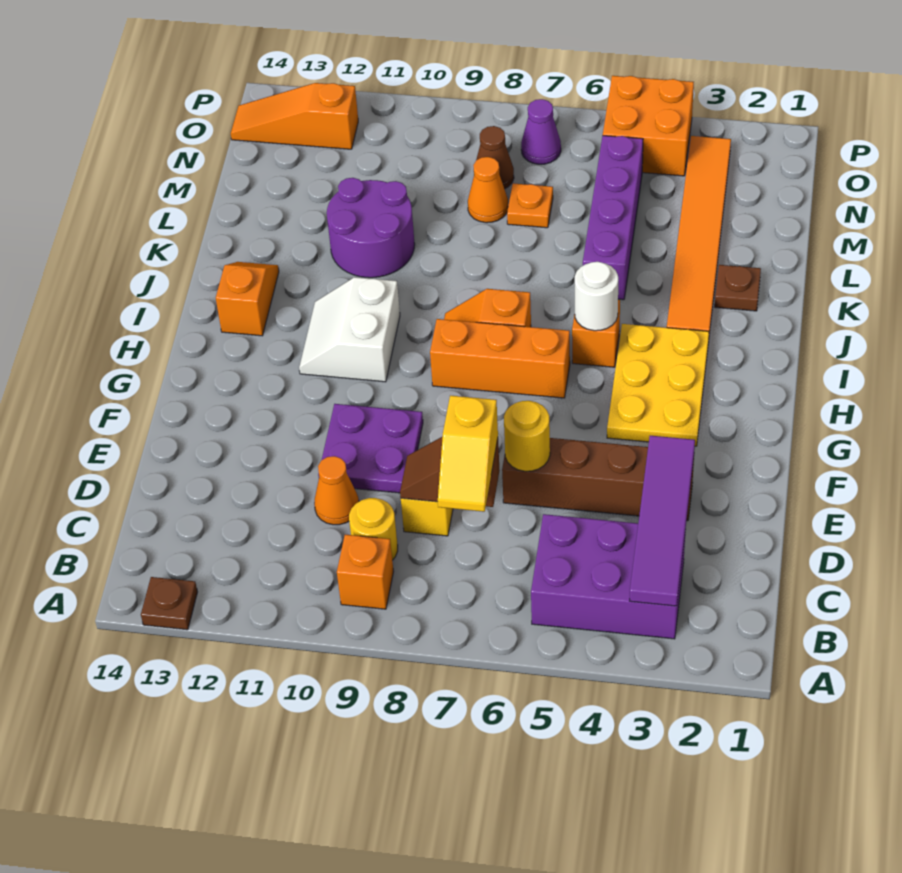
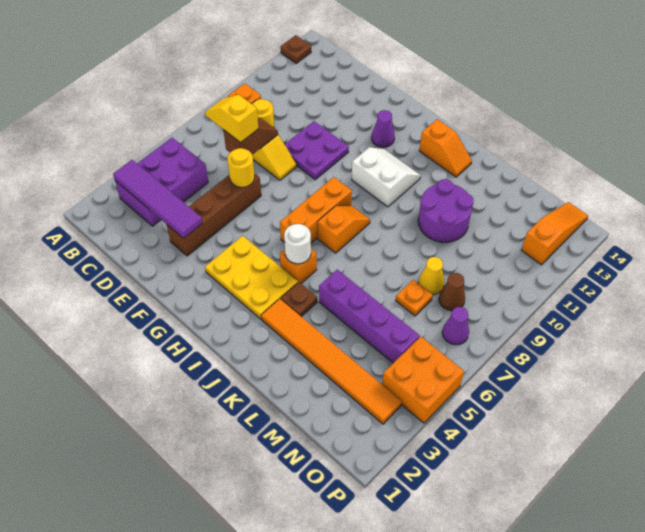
orange 1x1 cone [314,456,359,525] -> none
none -> purple 1x1 cone [372,110,395,147]
brown 1x1 plate [715,265,761,311] -> brown 1x1 plate moved to [281,282,317,317]
orange 1x1 cone [468,157,508,223] -> yellow 1x1 cone [419,257,444,295]

